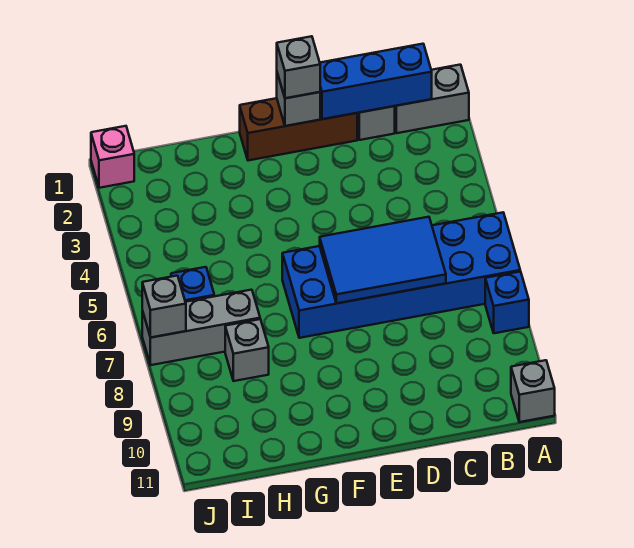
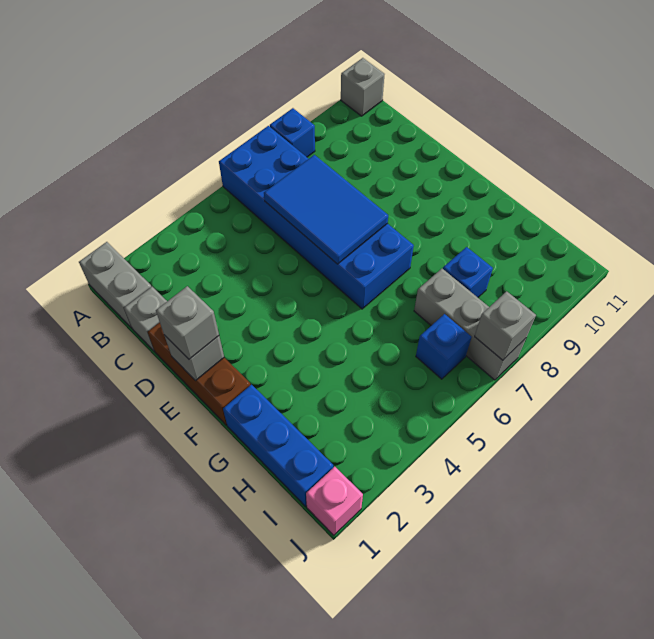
blue 1x3 brick [320,44,432,119] -> blue 1x3 brick moved to [223,385,333,506]
grey 1x1 brick [225,319,269,381] -> blue 1x1 brick [443,247,493,297]

